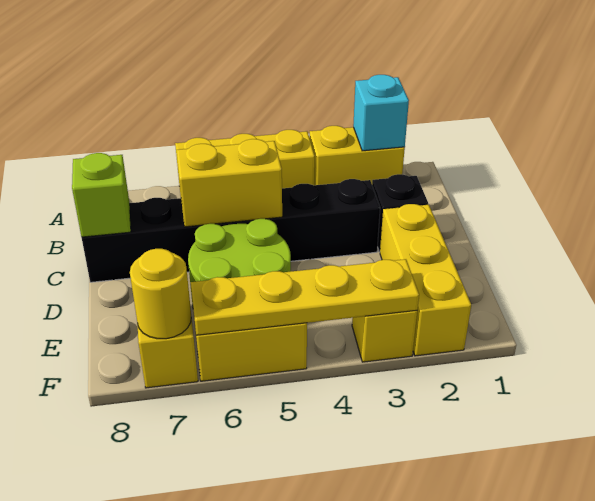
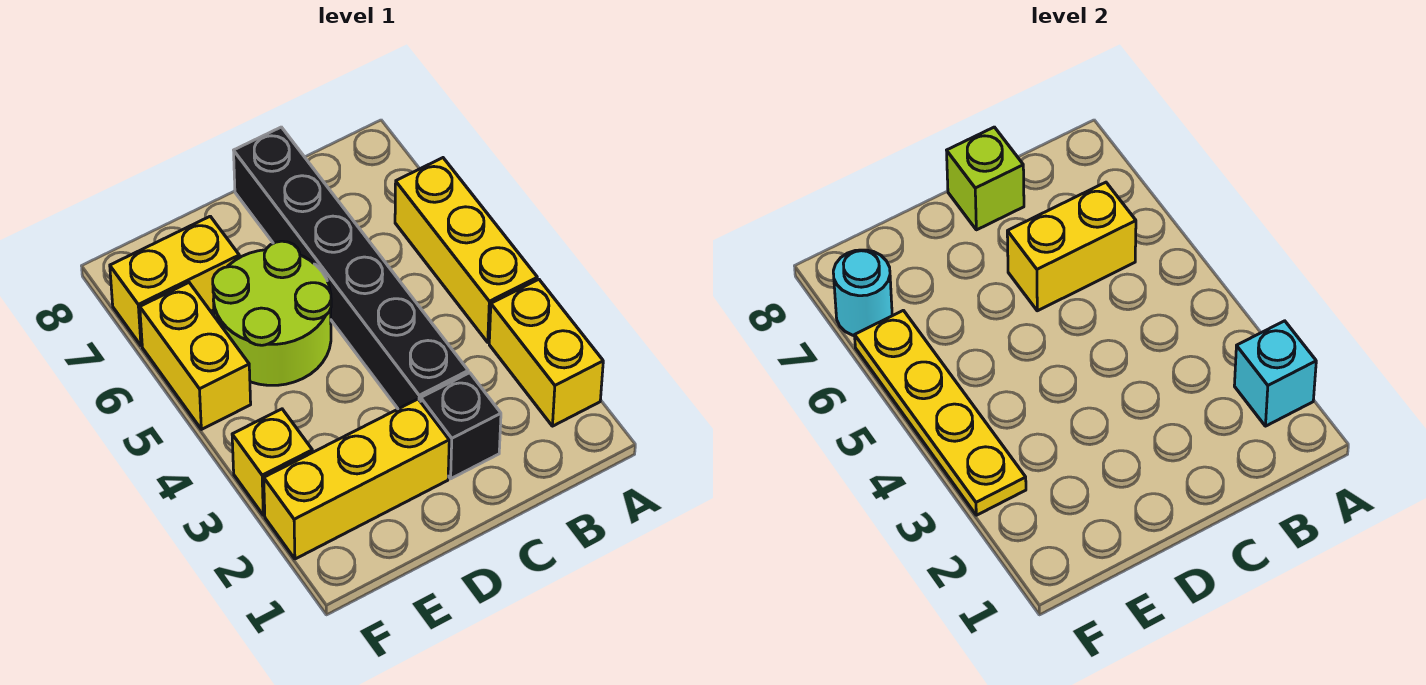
yellow 1x2 brick [176,139,282,227] -> yellow 1x2 brick turned to [1007,182,1136,311]
yellow 1x1 round brick [130,249,191,339] -> cyan 1x1 round brick [833,250,892,336]

